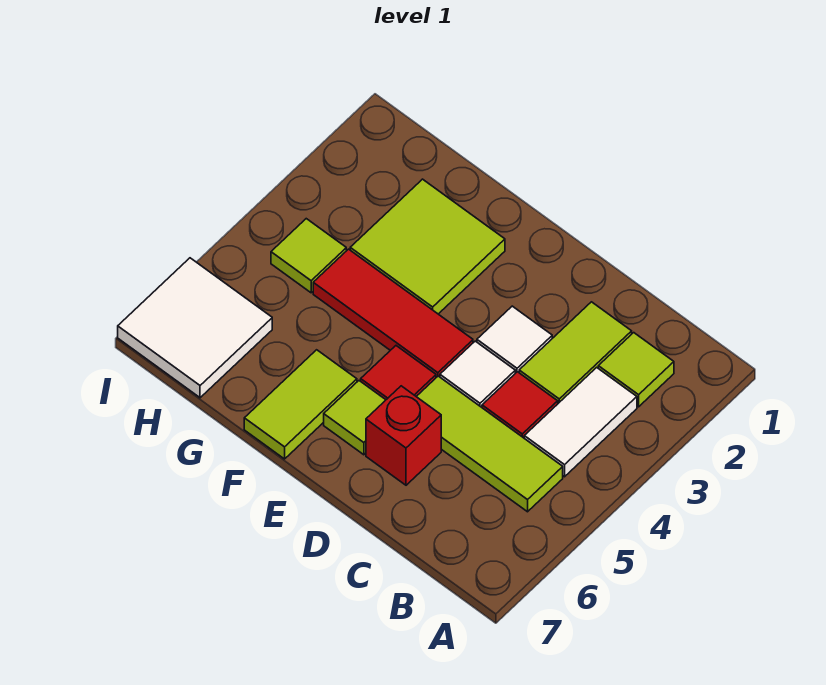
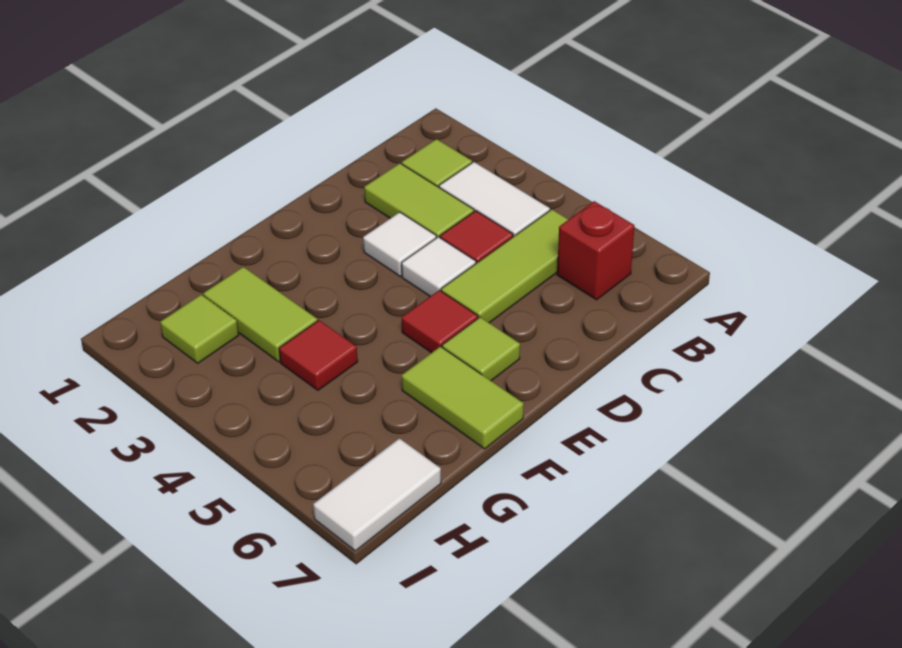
red 1x1 brick [366,386,441,485] -> red 1x1 brick moved to [557,201,635,300]
red 1x3 tile [313,249,473,377] -> red 1x1 tile [279,320,358,390]
lime 2x2 tile [350,179,505,314] -> lime 1x2 tile [203,267,317,362]
lime 1x1 tile [271,219,346,293] -> lime 1x1 tile moved to [160,295,239,363]
white 2x2 tile [118,258,272,398] -> white 1x2 tile [313,438,441,551]

